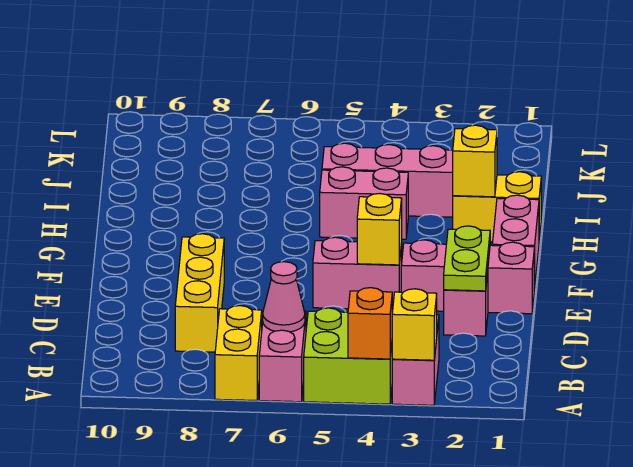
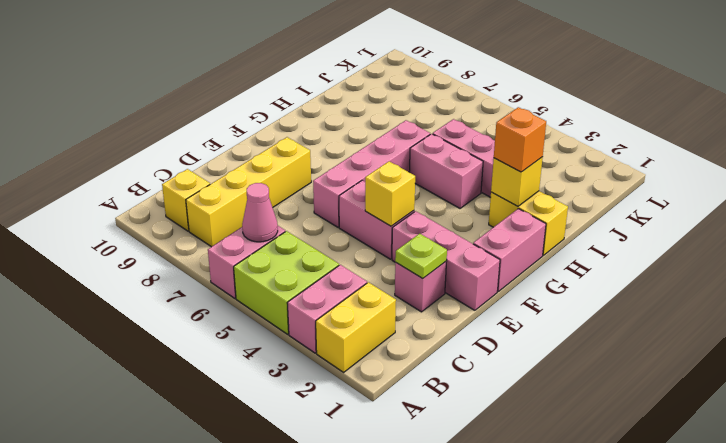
yellow 1x1 brick [392,289,437,360] -> yellow 1x1 brick moved to [162,169,210,231]
orange 1x1 brick [348,288,392,359] -> orange 1x1 brick moved to [494,107,546,172]
yellow 1x2 brick [215,306,262,401] -> yellow 1x2 brick moved to [316,282,396,372]
yellow 1x3 brick [175,234,224,352] -> yellow 1x4 brick [186,137,311,247]
lime 1x2 plate [444,226,490,291] -> lime 1x1 plate [395,234,447,279]
none -> pink 1x4 brick [313,120,430,227]

